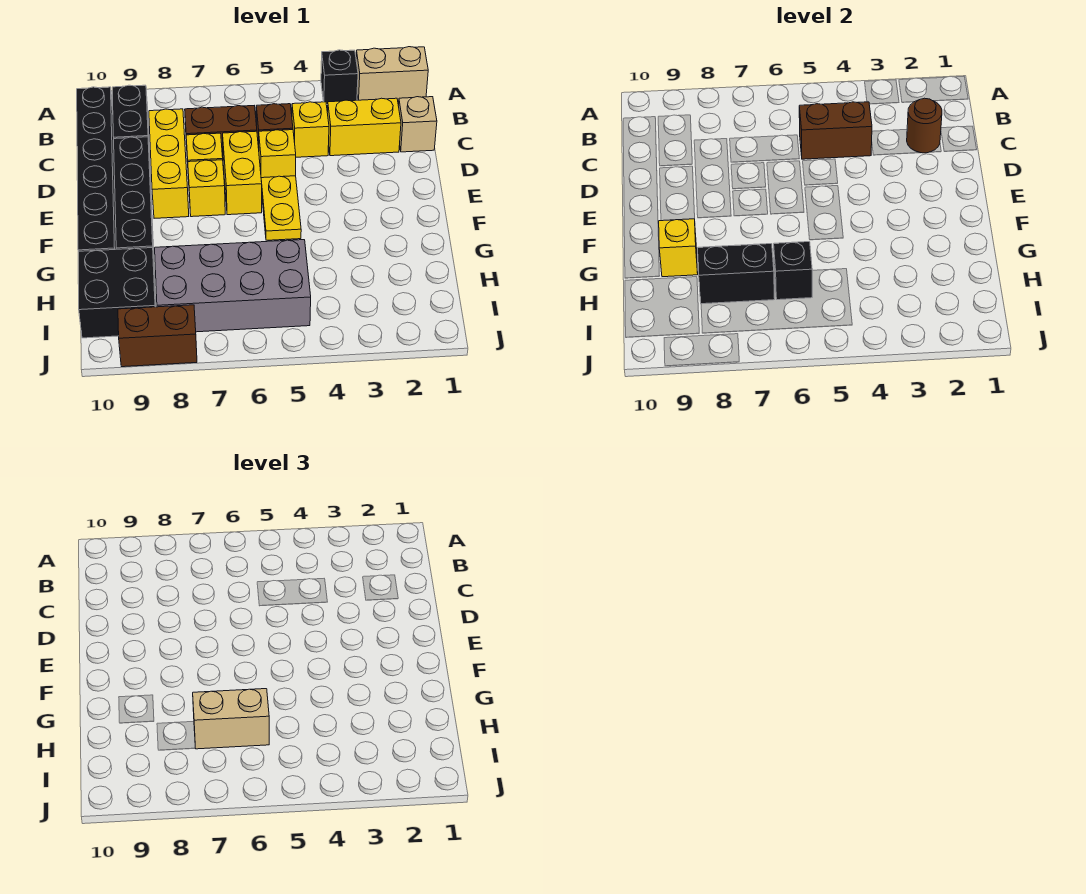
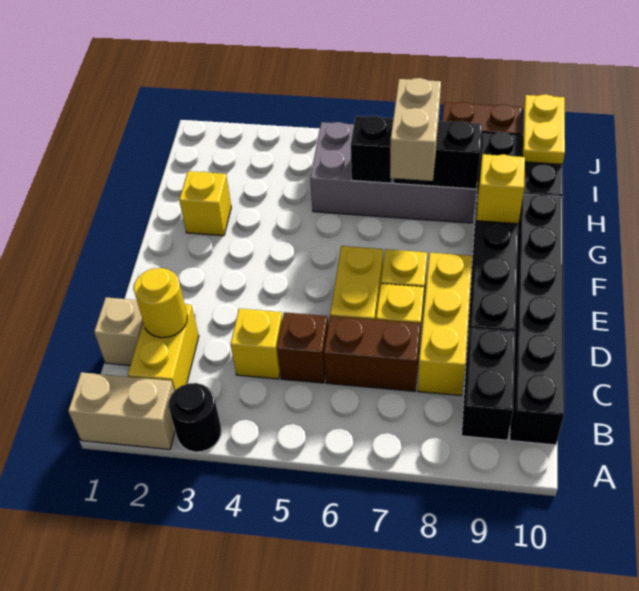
black 1x1 brick [321,50,358,105] -> black 1x1 round brick [168,383,221,452]
yellow 1x2 brick [327,98,401,156] -> yellow 1x2 brick turned to [128,304,199,391]
brown 1x1 round brick [907,98,942,153] -> yellow 1x1 round brick [134,268,187,338]
brown 1x2 brick [799,102,872,159] -> none
yellow 1x1 brick [259,130,296,178] -> yellow 1x1 brick moved to [179,171,231,236]
yellow 1x2 plate [261,176,301,240] -> yellow 1x2 plate moved to [522,94,565,164]
tan 1x2 brick [193,689,269,749] -> tan 1x2 brick turned to [390,78,441,181]

